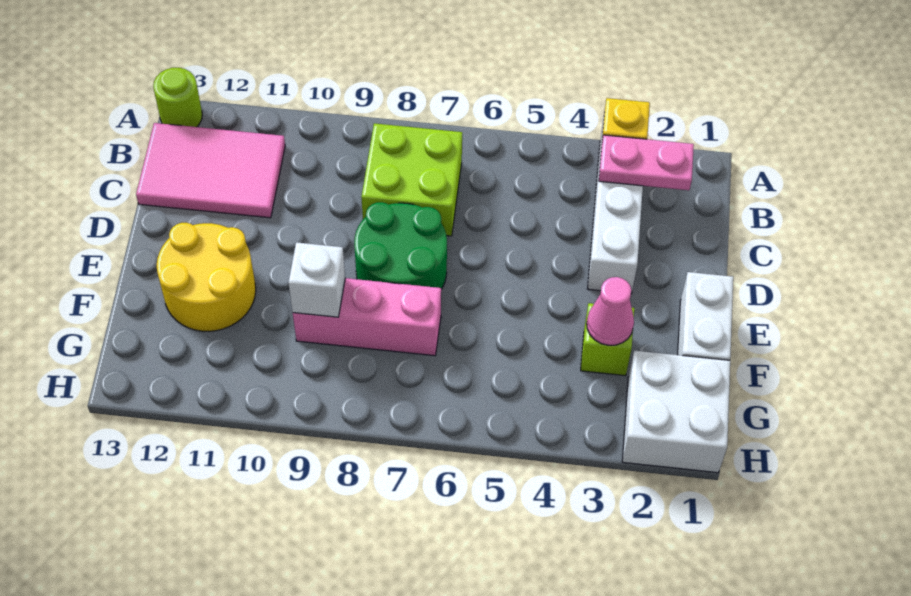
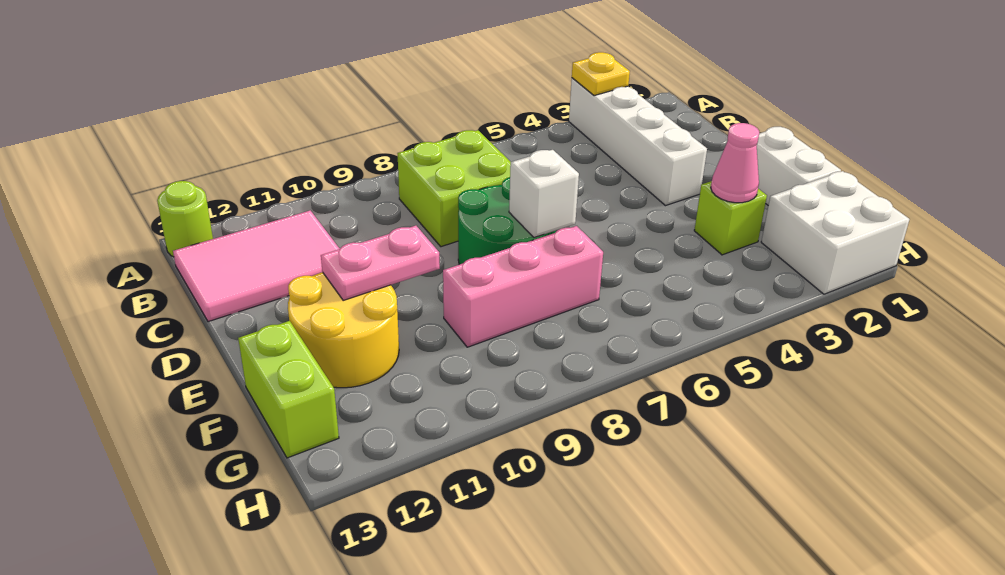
pink 1x2 plate [599,135,694,190] -> pink 1x2 plate moved to [321,226,440,300]
white 1x1 brick [288,242,345,317] -> white 1x1 brick moved to [509,150,579,237]
none -> lime 1x2 brick [238,321,339,458]

